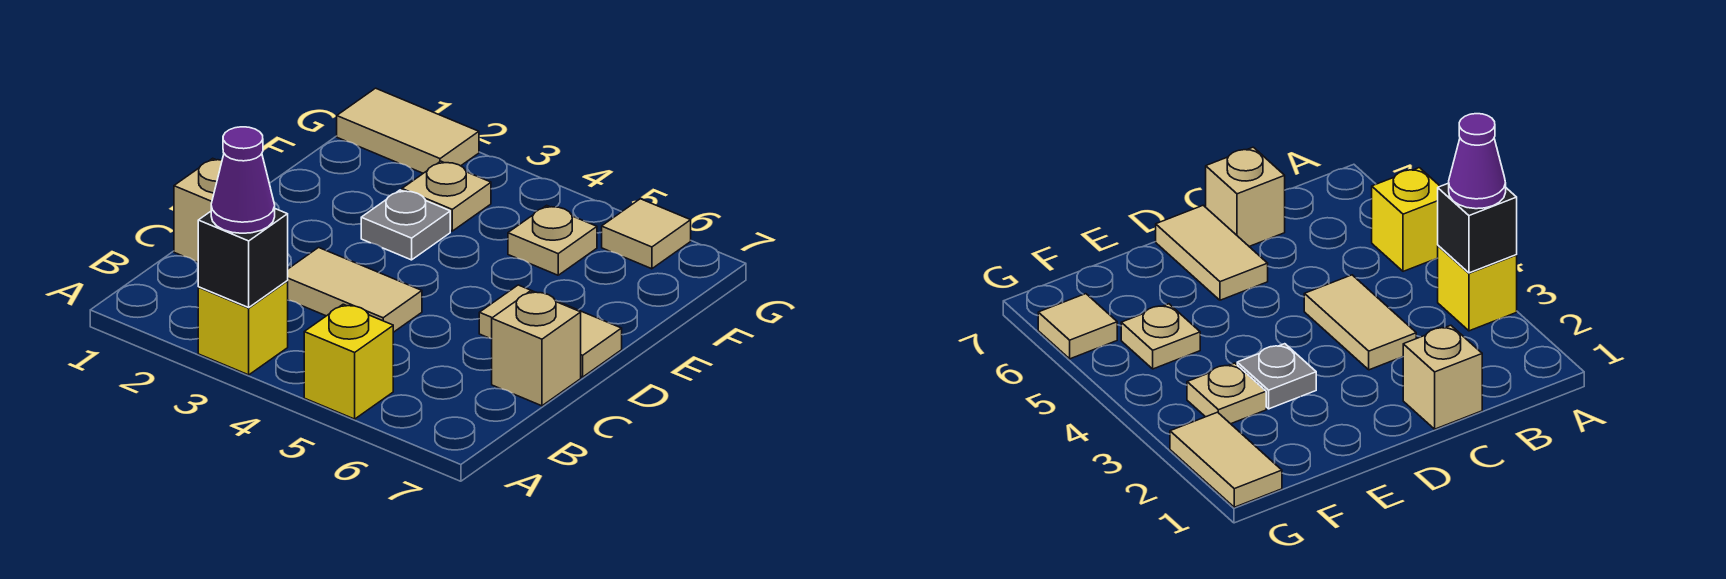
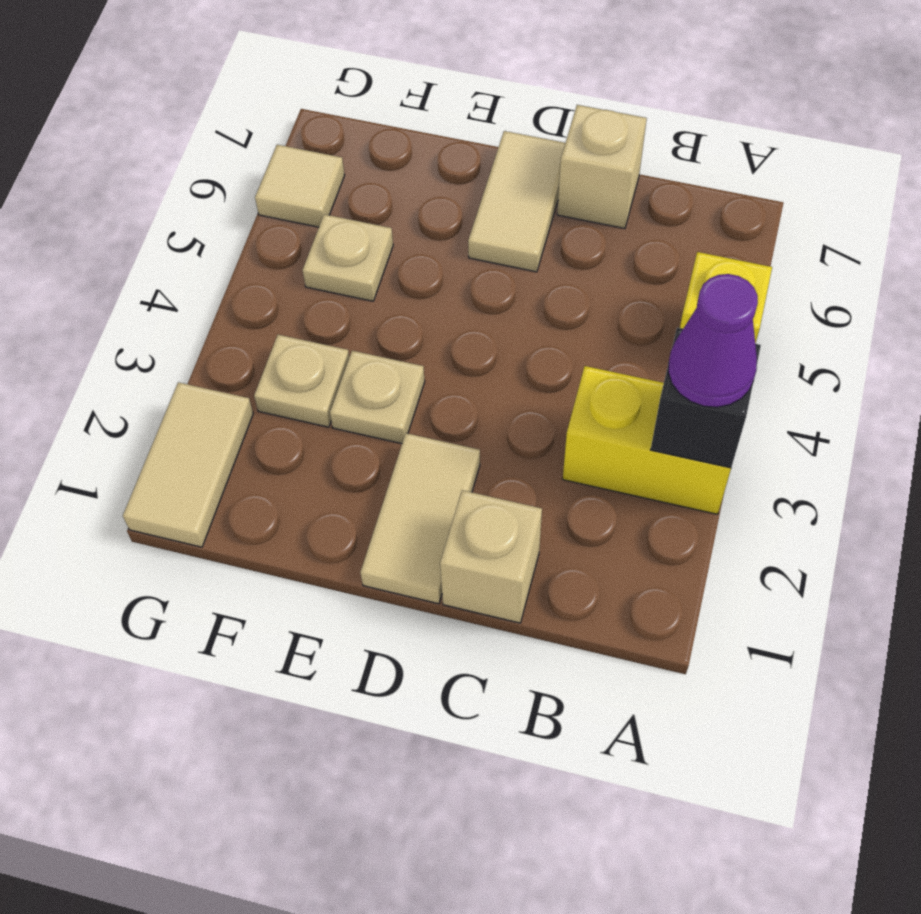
yellow 1x1 brick [198,281,288,375] -> yellow 1x2 brick [563,366,731,514]
tan 1x2 tile [287,248,422,332] -> tan 1x2 tile moved to [360,433,480,604]
grey 1x1 plate [361,190,450,260] -> tan 1x1 plate [330,351,425,444]

